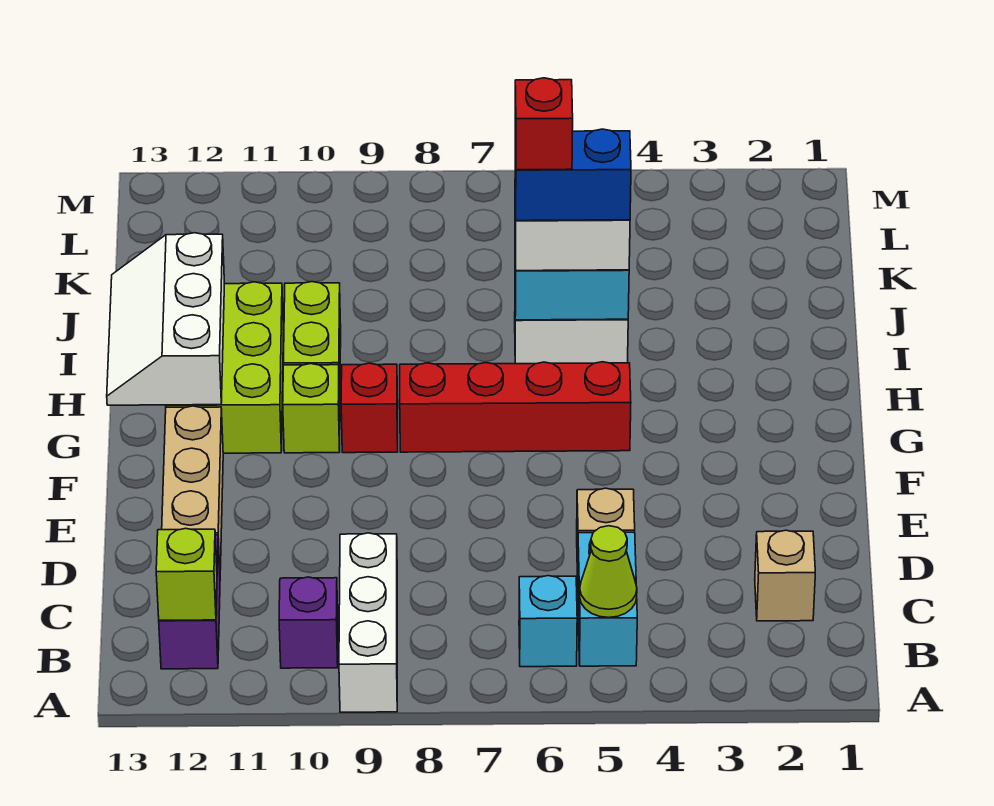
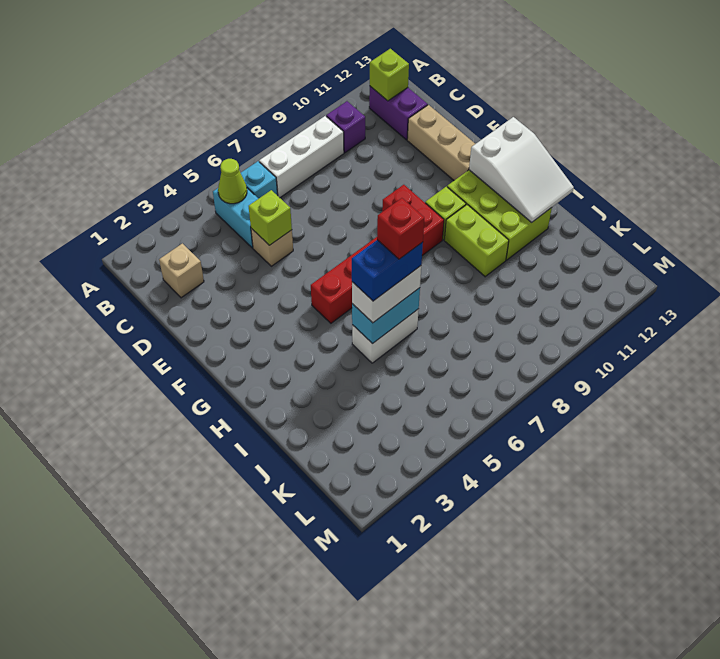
white 1x3 brick [339,533,397,712] -> white 1x3 brick turned to [259,116,344,198]
none -> lime 1x1 brick [249,190,292,245]
red 1x1 brick [341,363,398,453] -> red 1x2 brick [382,185,444,256]
white 2x3 slope [107,233,225,405] -> white 2x3 slope turned to [469,117,574,222]

